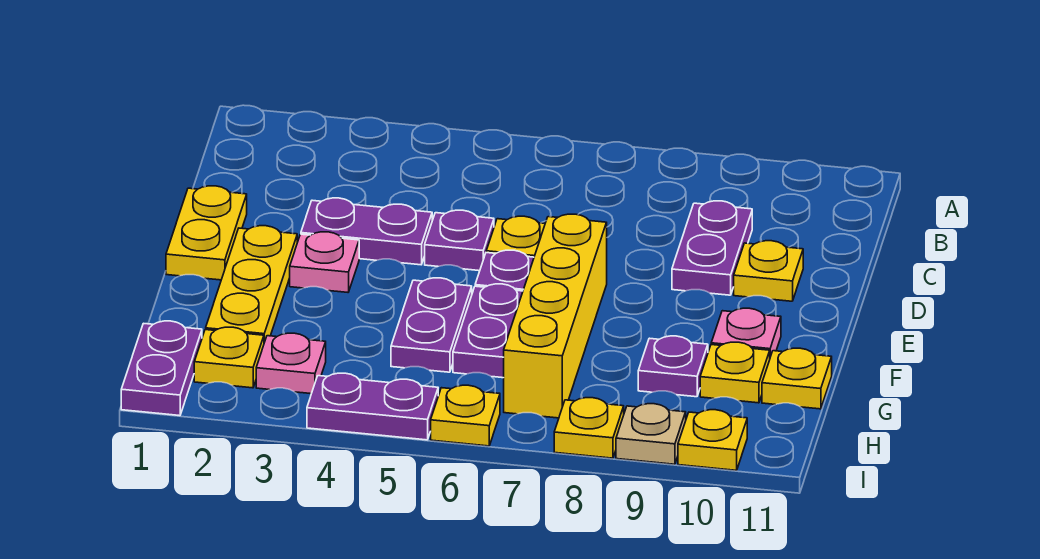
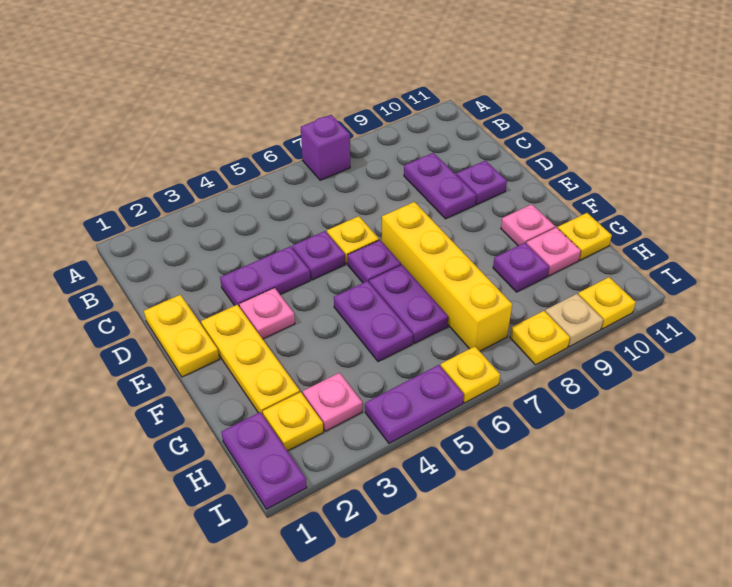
none -> purple 1x1 brick [301,115,350,180]
yellow 1x1 plate [734,241,803,301] -> purple 1x1 plate [456,160,507,204]
yellow 1x1 plate [700,342,770,403] -> pink 1x1 plate [526,228,581,276]

